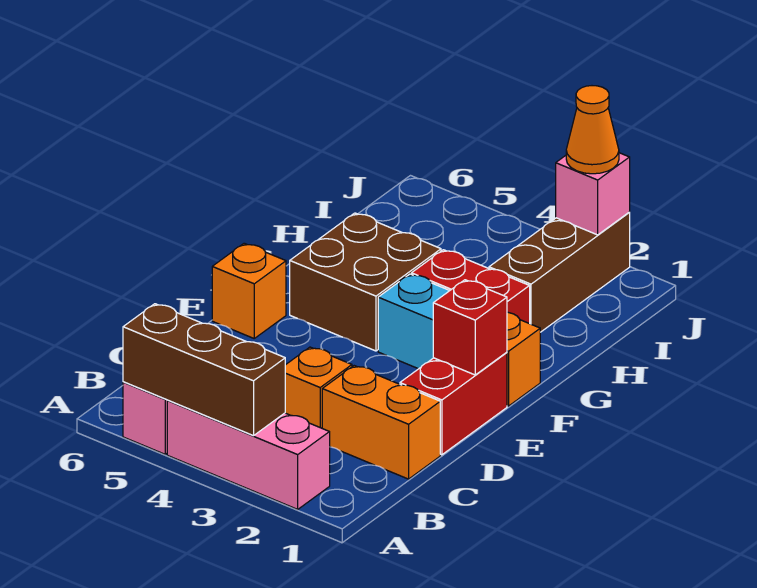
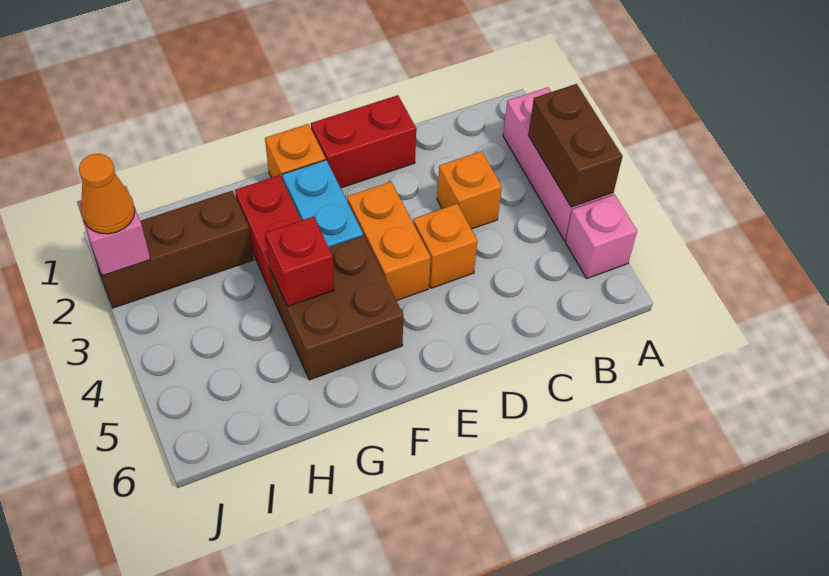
brown 1x3 brick [123,304,285,436] -> brown 1x2 brick [528,84,623,207]
orange 1x2 brick [322,366,440,479] -> orange 1x2 brick moved to [347,182,431,301]
red 1x1 brick [433,280,507,375] -> red 1x1 brick moved to [266,217,334,307]
orange 1x1 brick [212,243,286,338] -> orange 1x1 brick moved to [413,204,477,288]

